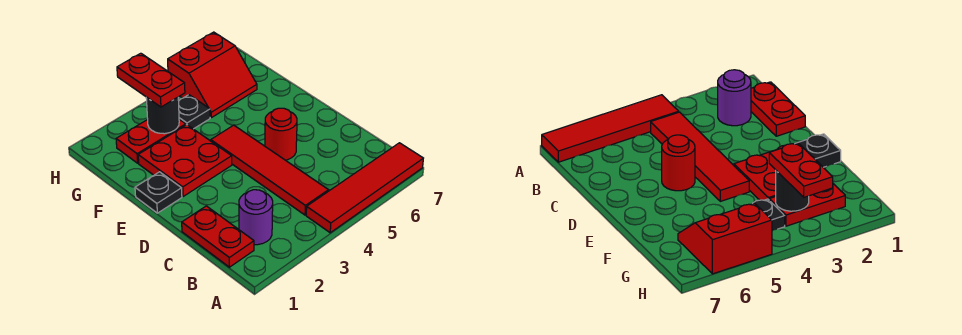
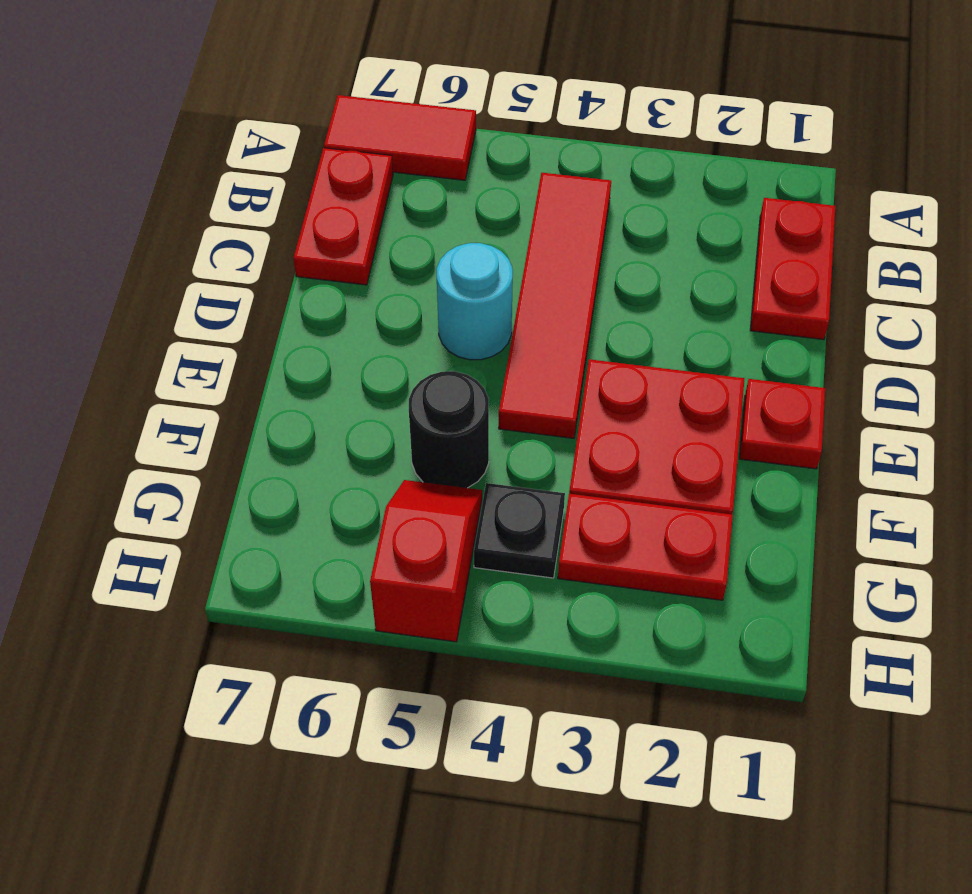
red 1x4 tile [306,143,423,233] -> red 1x2 tile [324,95,476,180]
purple 1x1 round brick [239,190,273,245] -> none
red 1x1 round brick [265,108,297,160] -> cyan 1x1 round brick [437,243,513,360]
black 1x1 plate [135,172,182,213] -> red 1x1 plate [739,379,825,469]
black 1x1 round brick [146,97,179,134] -> black 1x1 round brick moved to [409,371,489,488]
red 1x2 plate [117,53,185,107] -> red 1x2 plate moved to [293,148,393,285]
red 2x2 slope [168,32,257,118] -> red 1x2 slope [370,480,482,642]

